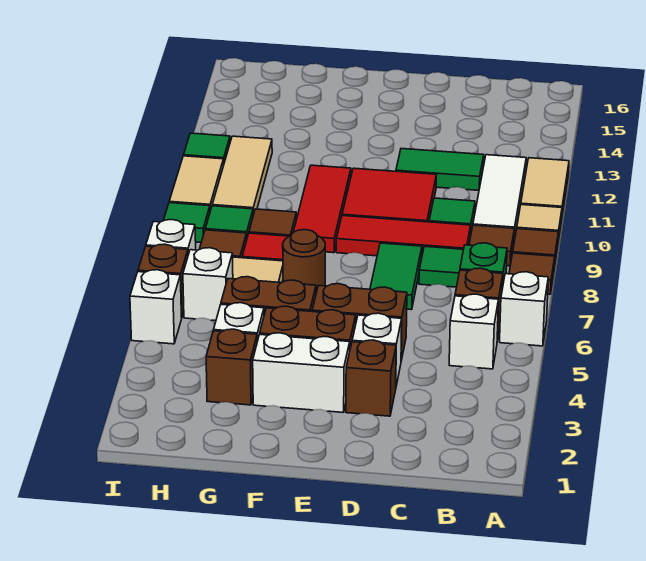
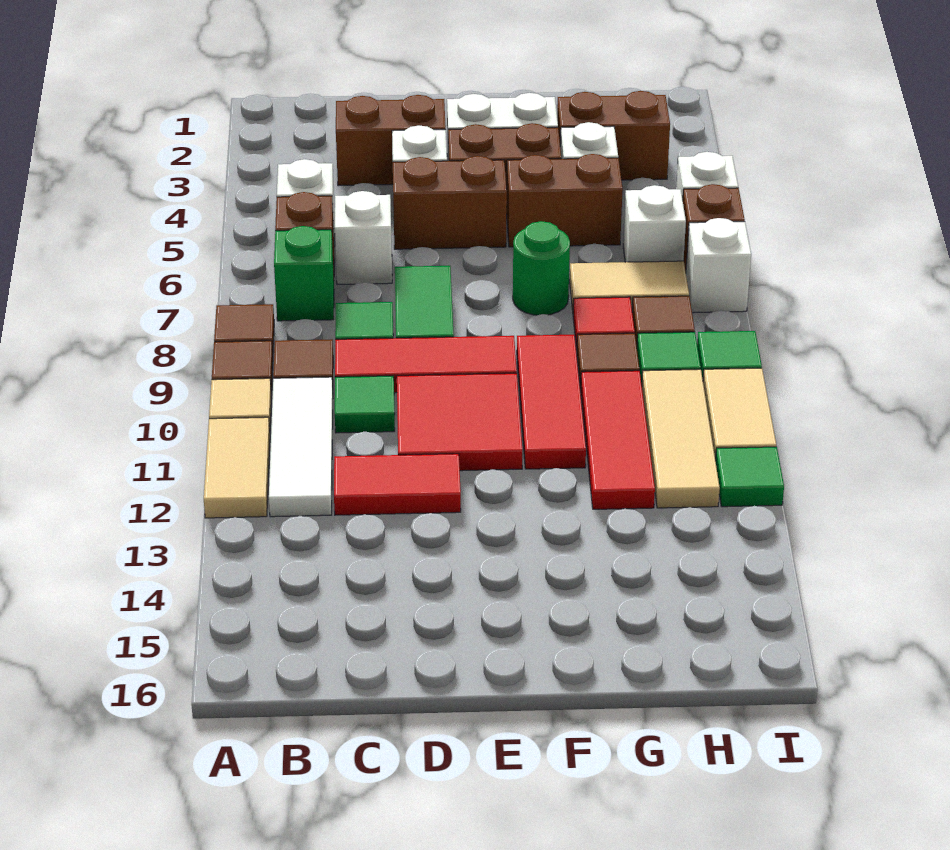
white 1x1 brick [500,272,548,346] -> white 1x1 brick moved to [335,191,392,285]
green 1x2 tile [396,149,484,190] -> red 1x2 tile [334,454,461,515]
brown 1x1 brick [346,340,396,416] -> brown 1x2 brick [336,95,446,186]
brown 1x1 round brick [283,230,325,292] -> green 1x1 round brick [513,221,570,315]
brown 1x1 brick [206,329,257,405] -> brown 1x2 brick [557,91,670,180]
none -> red 1x3 tile [580,371,655,509]

